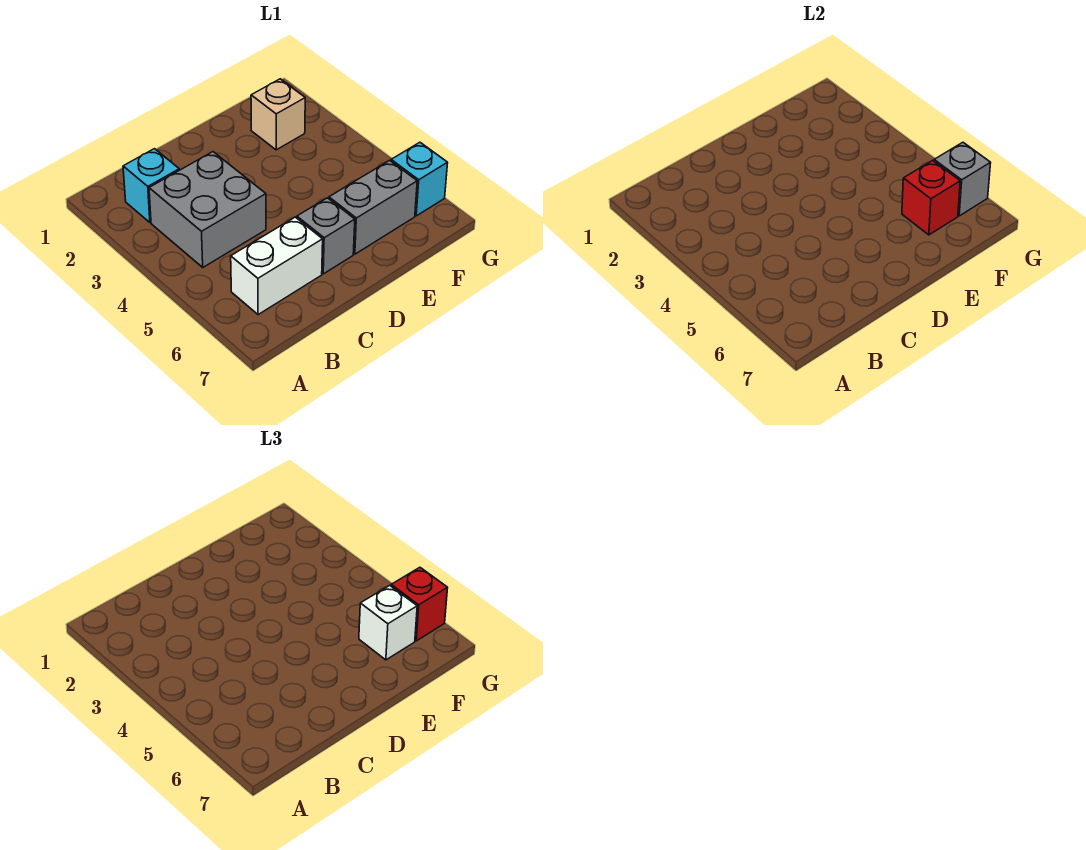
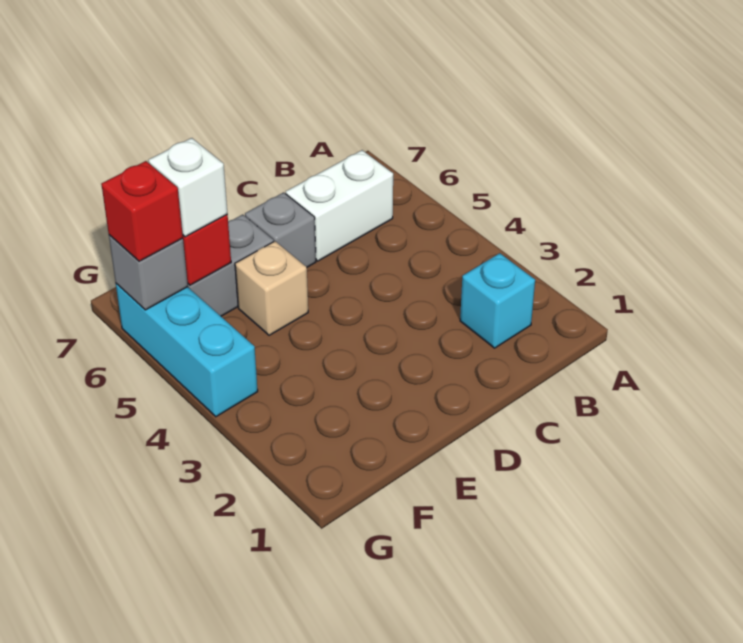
grey 2x2 brick [149,152,266,267] -> none
tan 1x1 brick [251,79,305,150] -> tan 1x1 brick moved to [235,241,308,335]
cyan 1x1 brick [391,142,448,216] -> cyan 1x3 brick [116,284,258,417]

